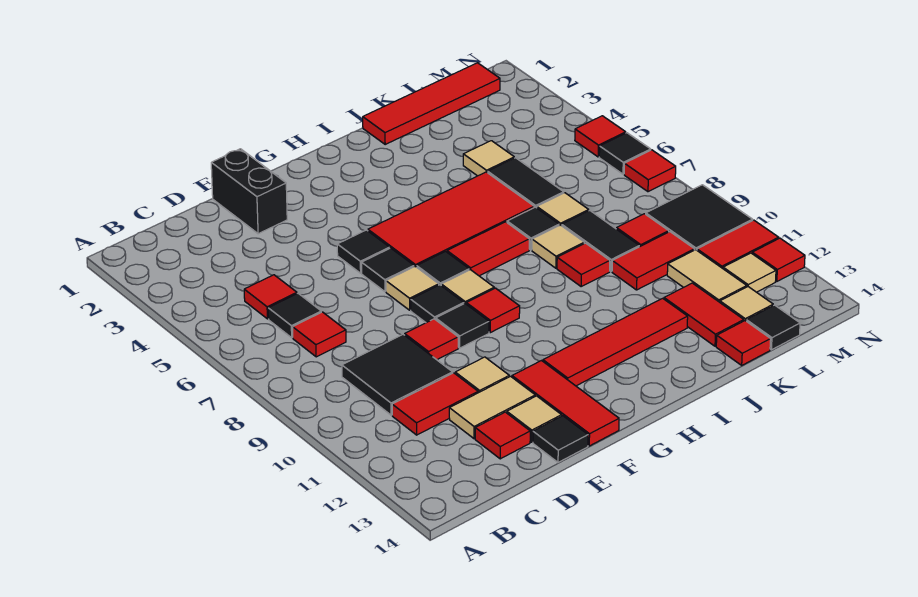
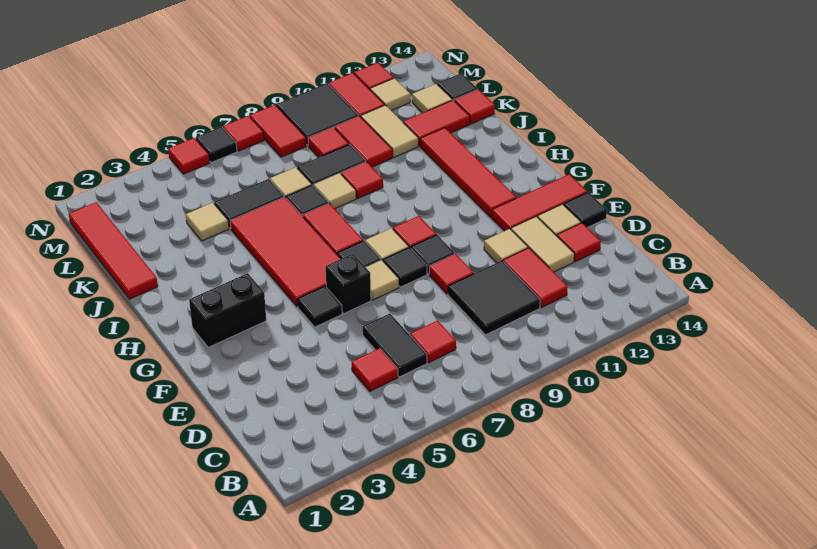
black 1x1 tile [268,293,321,338] -> black 1x2 tile [363,314,427,377]
black 1x2 brick [211,149,287,234] -> black 1x2 brick moved to [189,273,266,348]
black 1x1 tile [362,248,414,292] -> black 1x1 brick [326,254,371,313]
tan 1x2 tile [667,250,747,302] -> tan 1x2 tile turned to [361,105,418,157]
none -> red 1x2 tile [250,105,306,157]

